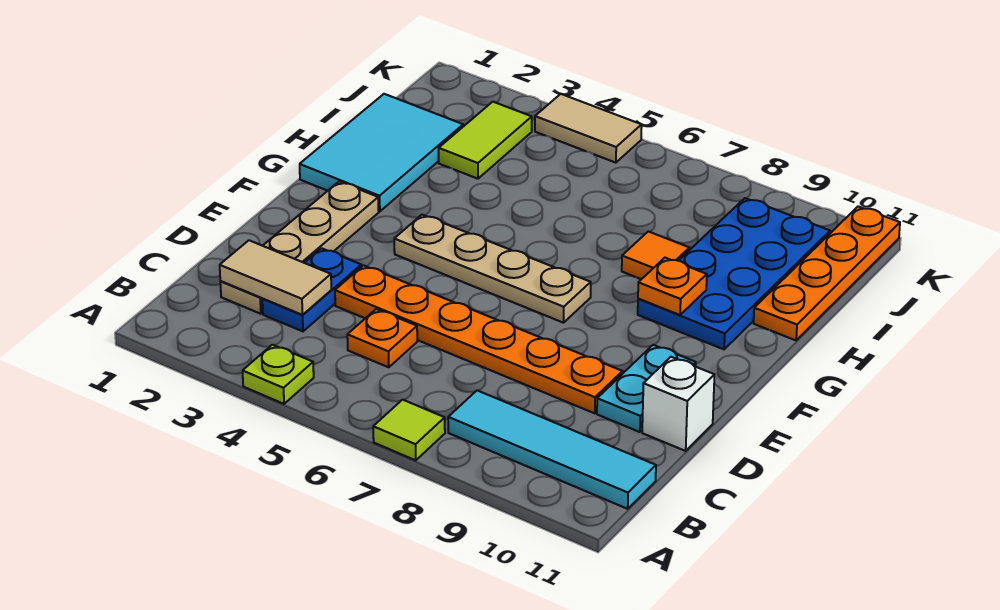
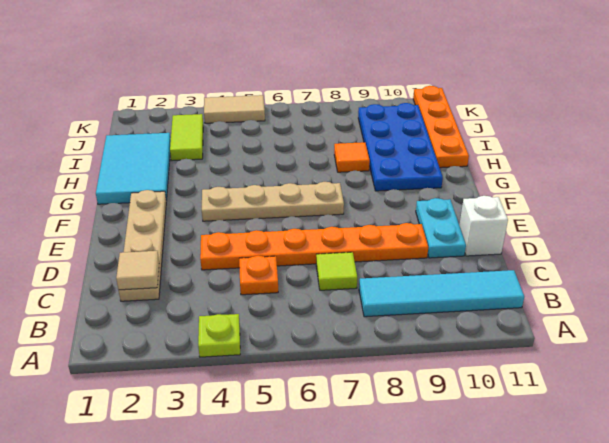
lime 1x1 tile [373,400,445,460] -> lime 1x1 tile moved to [316,252,357,290]
tan 1x2 tile [220,240,331,315] -> tan 1x1 tile [116,251,159,290]
blue 1x2 plate [262,248,361,331] -> none
orange 1x1 plate [638,258,707,315] -> none

